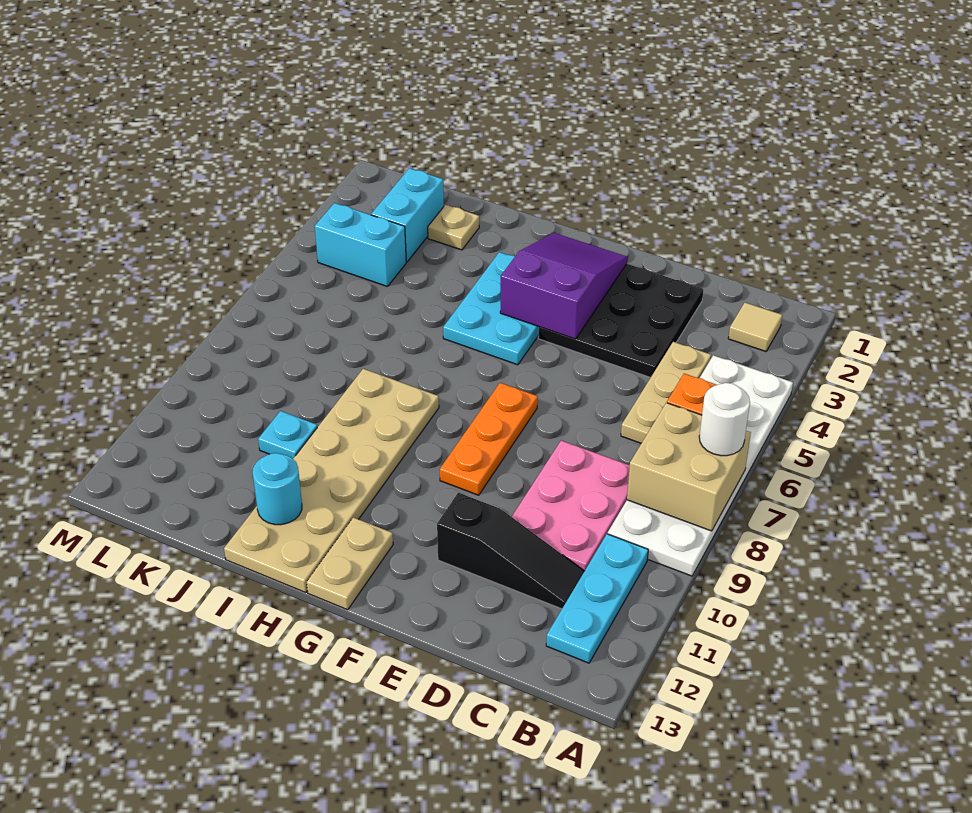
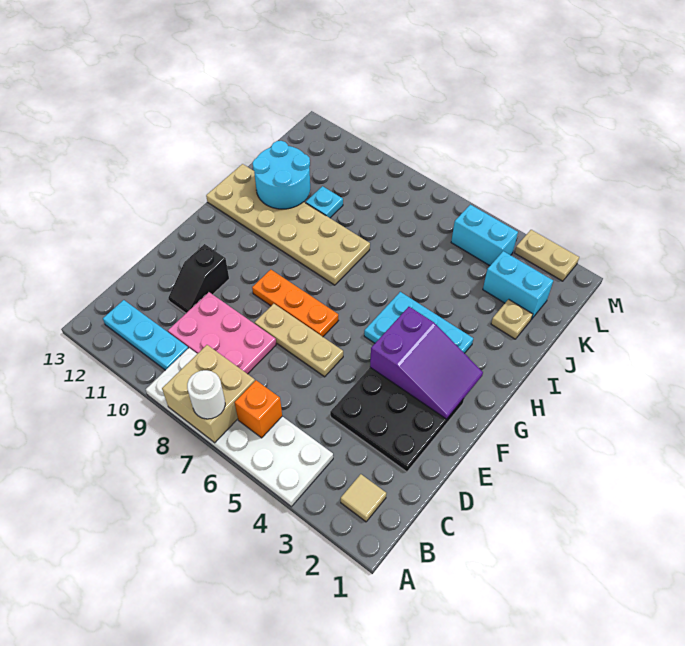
tan 1x3 plate [621,342,711,443] -> tan 1x3 plate moved to [255,304,343,377]
black 1x3 slope [437,493,584,609] -> black 1x2 slope [168,244,229,313]
tan 1x2 plate [307,517,393,610] -> tan 1x2 plate moved to [515,230,579,281]
cyan 1x1 round brick [253,453,302,525] -> cyan 2x2 round brick [253,141,310,209]
cyan 1x2 brick [315,203,406,287] -> cyan 1x2 brick turned to [451,204,518,266]

